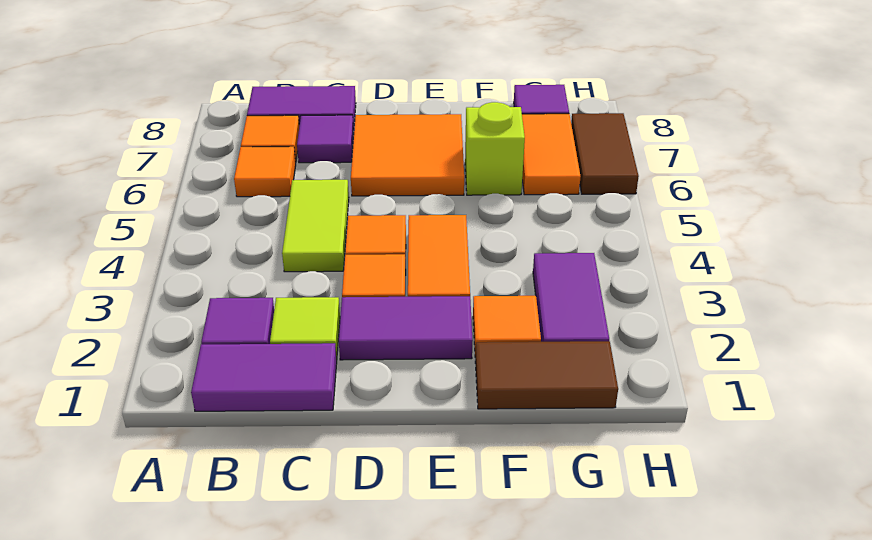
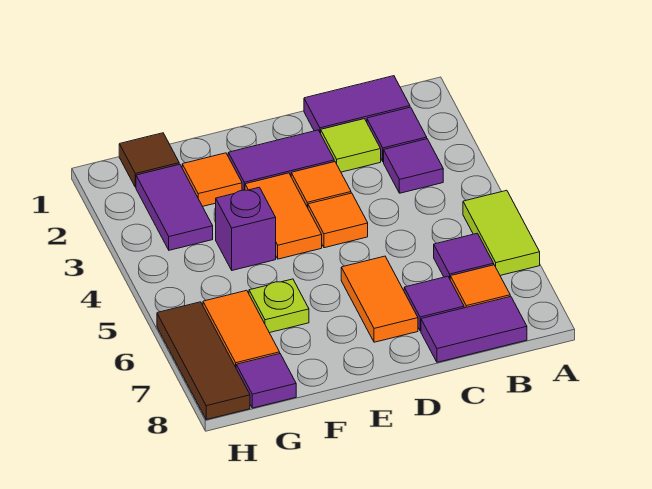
none -> purple 1x1 tile [384,139,443,193]
orange 1x1 tile [234,147,296,197] -> purple 1x1 tile [434,233,494,278]
lime 1x2 tile [282,180,349,272] -> lime 1x2 tile moved to [463,190,540,275]
orange 2x2 tile [351,114,464,196] -> orange 1x2 tile [341,256,418,342]
brown 1x2 tile [475,341,618,409] -> brown 1x1 tile [119,133,179,187]
none -> purple 1x1 brick [216,187,276,270]
lime 1x1 brick [465,102,525,195] -> lime 1x1 plate [249,279,309,333]
brown 1x2 tile [571,113,639,194] -> brown 1x3 tile [157,302,250,419]

